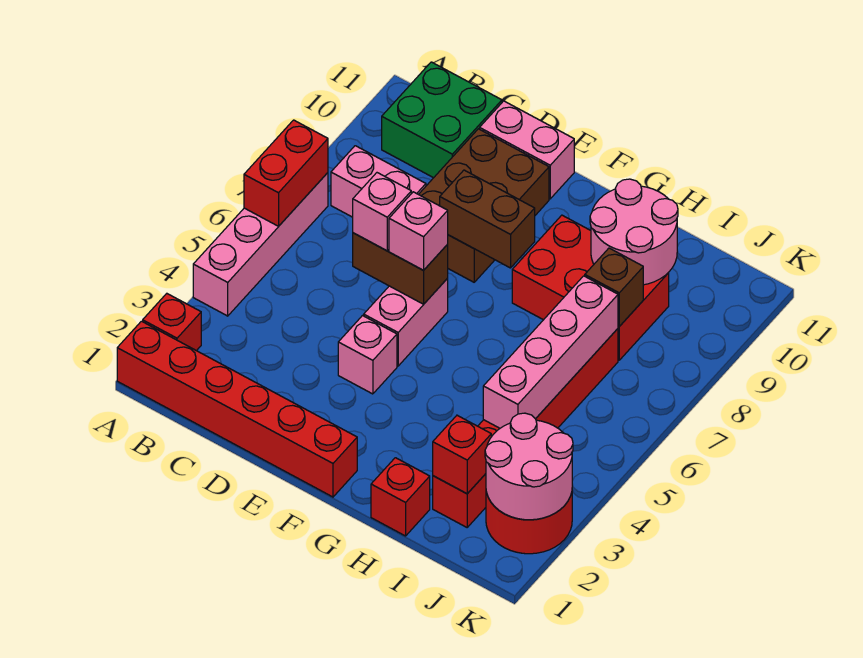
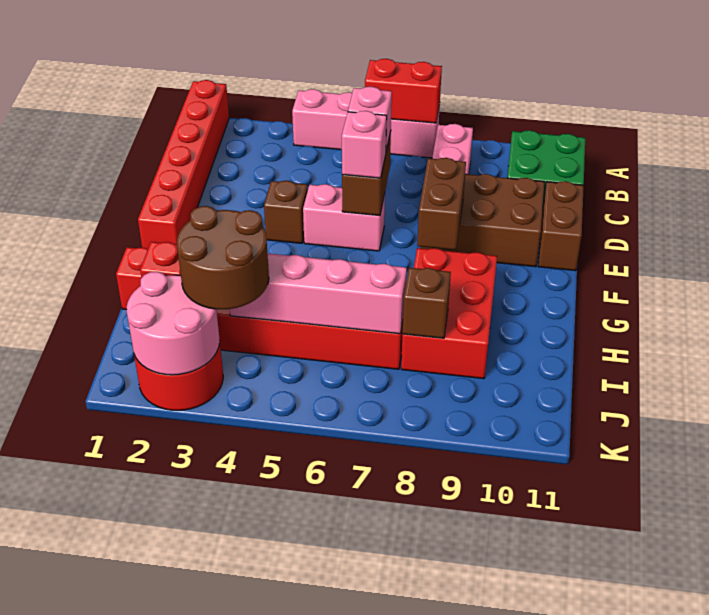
red 1x1 brick [143,294,201,351] -> none
pink 1x2 brick [480,101,574,199] -> brown 1x2 brick [538,181,584,271]
pink 1x1 brick [338,316,397,394] -> brown 1x1 brick [264,181,308,243]
pink 2x2 round brick [590,179,678,285] -> none
none -> brown 2x2 round brick [177,206,269,309]

